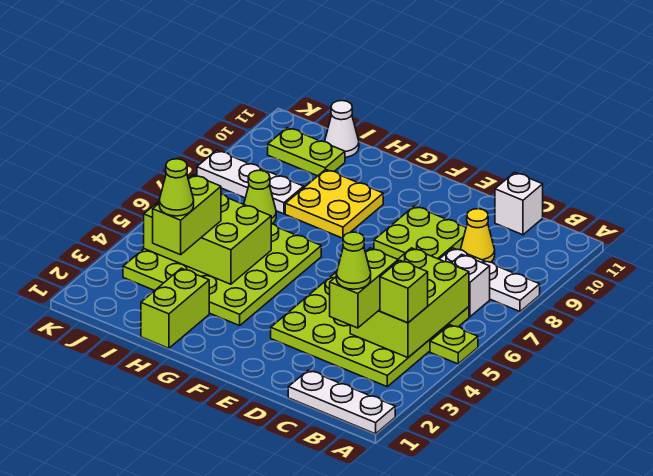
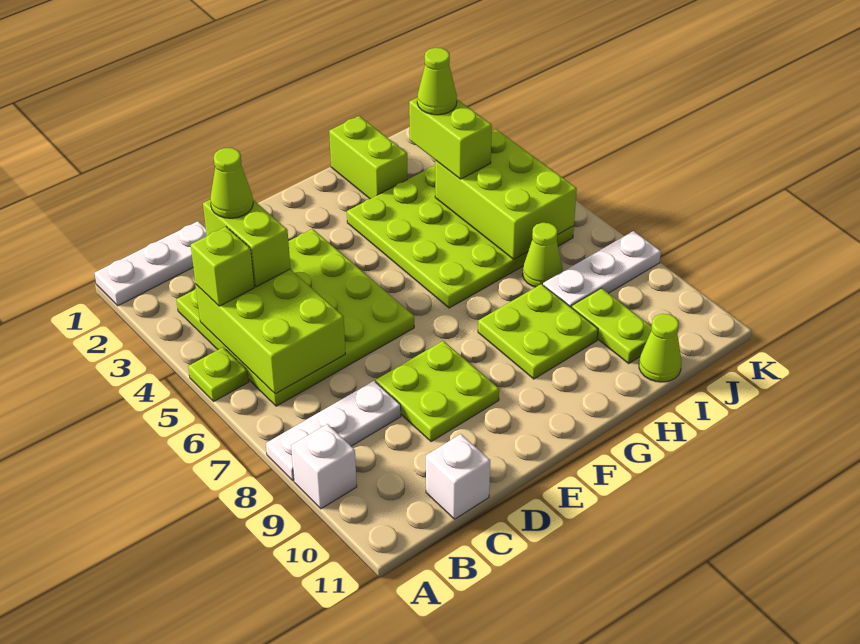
white 1x1 brick [452,254,490,317] -> white 1x1 brick moved to [291,424,357,509]
yellow 1x1 cone [461,209,495,262] -> none
yellow 2x2 plate [285,169,383,238] -> lime 2x2 plate [478,284,598,379]
lime 2x3 brick [144,194,271,284] -> lime 2x3 brick turned to [435,129,577,259]
lime 1x2 plate [268,128,345,176] -> lime 1x2 plate turned to [572,288,652,363]
white 1x1 cone [325,101,359,157] -> lime 1x1 cone [639,314,681,382]

